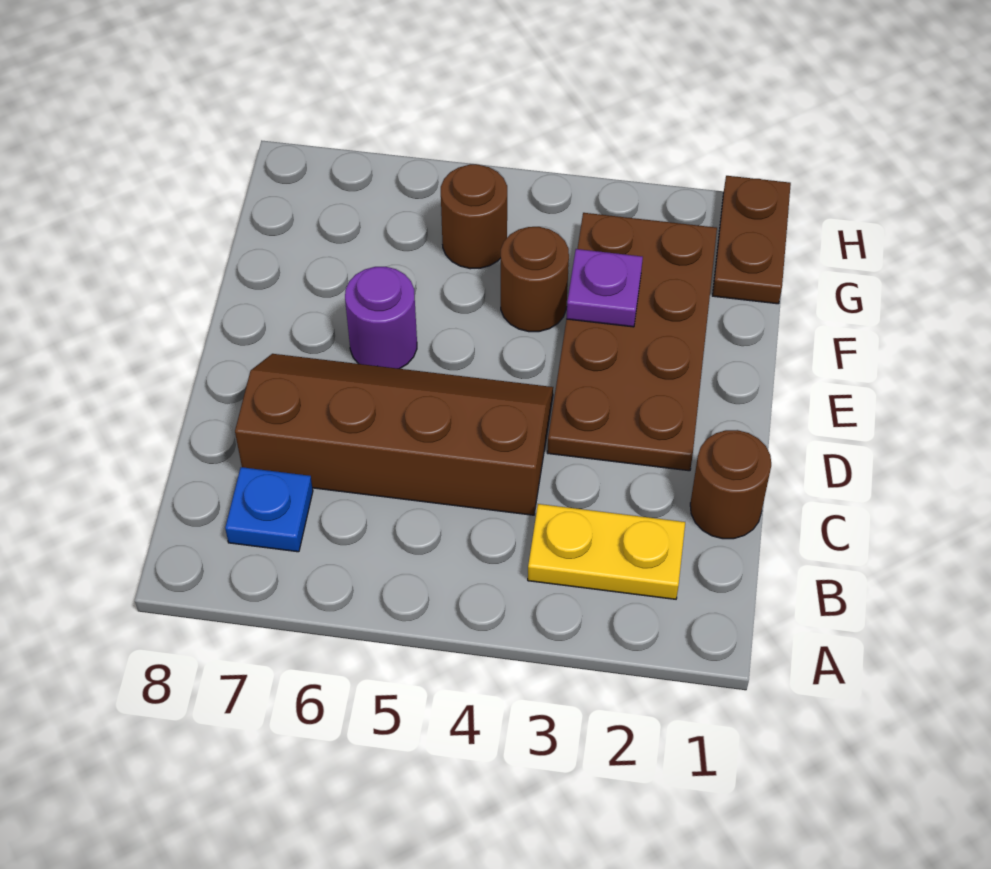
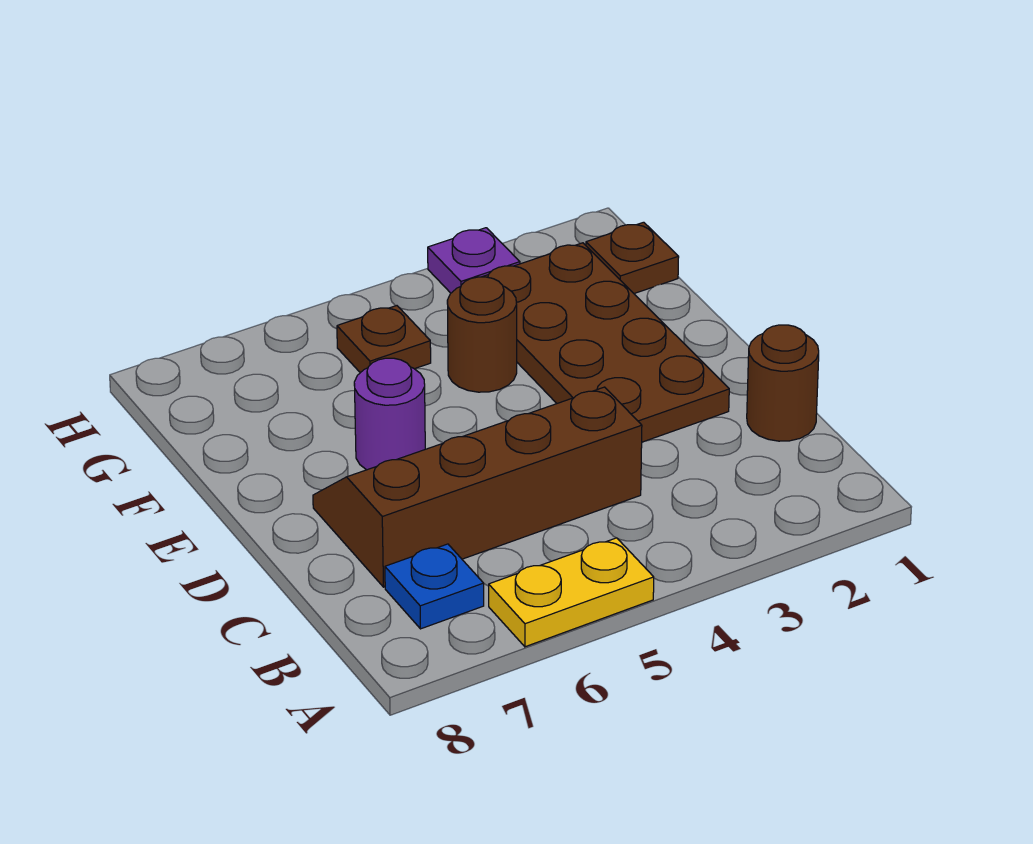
yellow 1x2 plate [528,504,685,599] -> yellow 1x2 plate moved to [489,538,654,647]
purple 1x1 plate [566,249,643,327] -> purple 1x1 plate moved to [428,228,520,293]
brown 1x2 plate [713,176,791,304] -> brown 1x1 plate [586,222,679,294]
brown 1x1 round brick [441,164,507,269] -> brown 1x1 plate [337,306,431,373]

